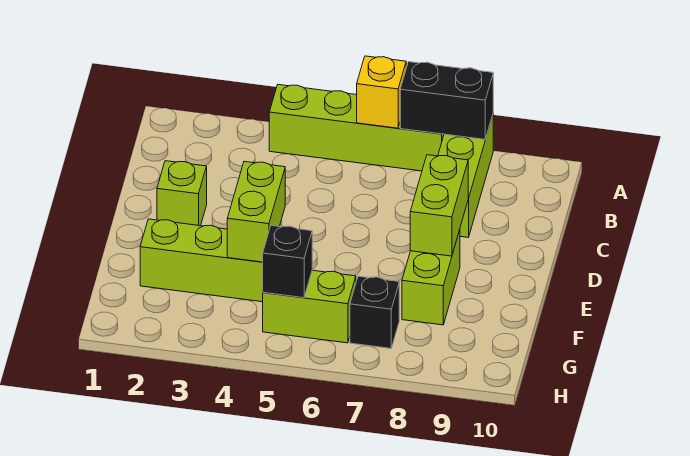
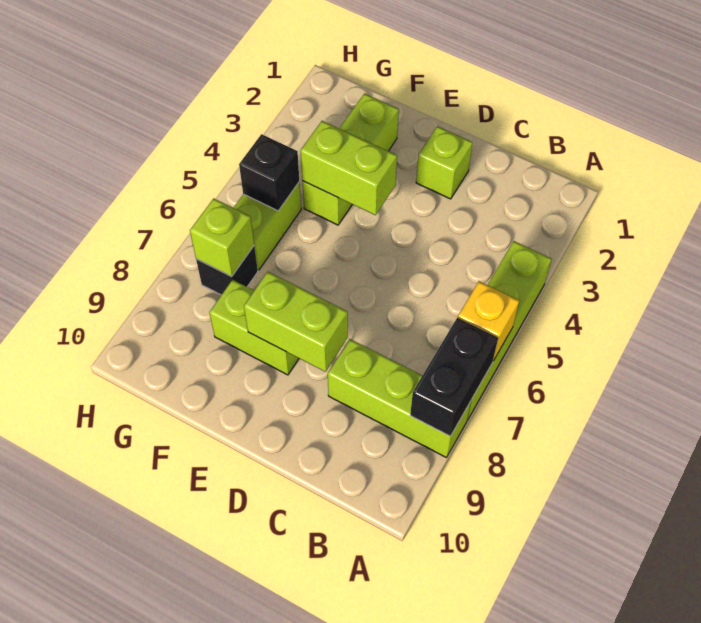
none -> lime 1x1 brick [190,198,254,277]

